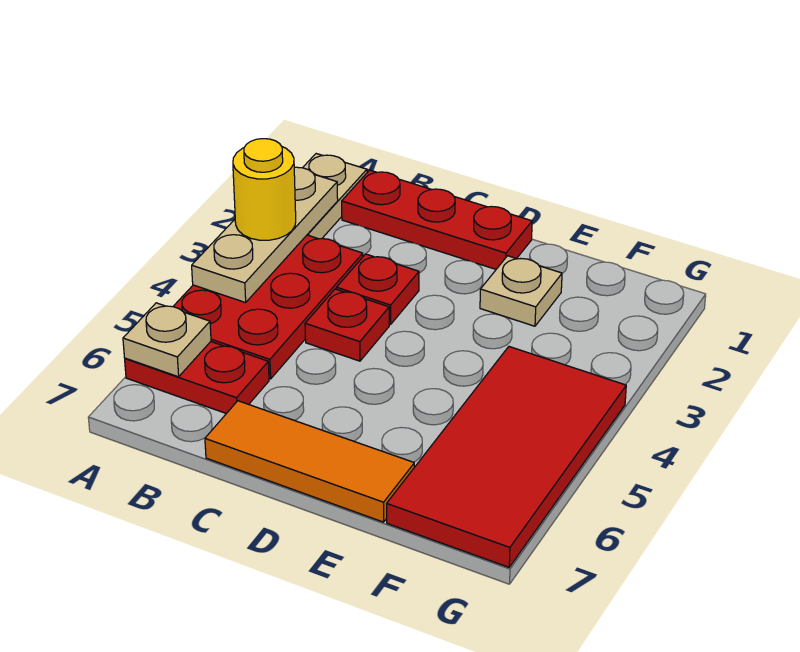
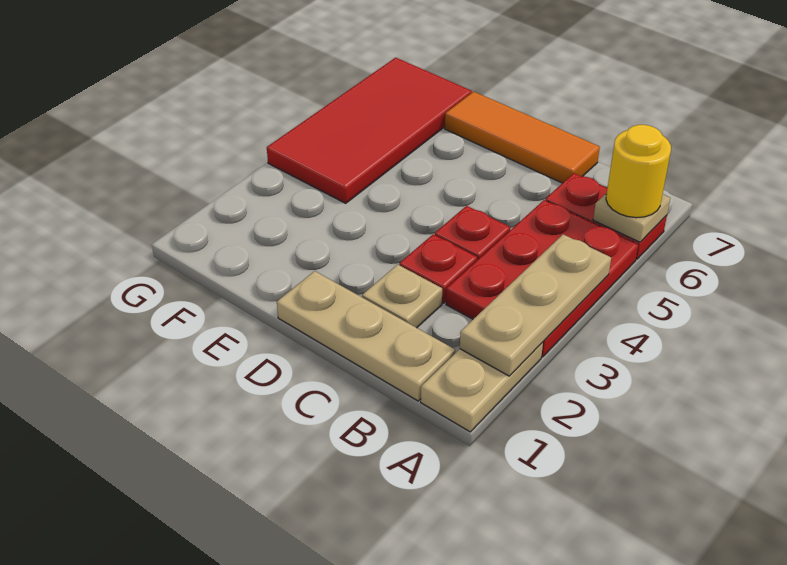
yellow 1x1 round brick [233,139,296,240] -> yellow 1x1 round brick moved to [606,125,671,218]
red 1x3 plate [342,170,532,269] -> tan 1x3 plate [277,271,455,401]
tan 1x1 plate [480,256,562,326] -> tan 1x1 plate moved to [362,265,442,328]

